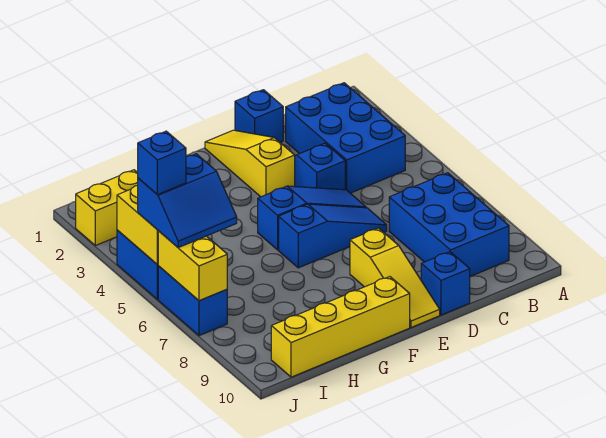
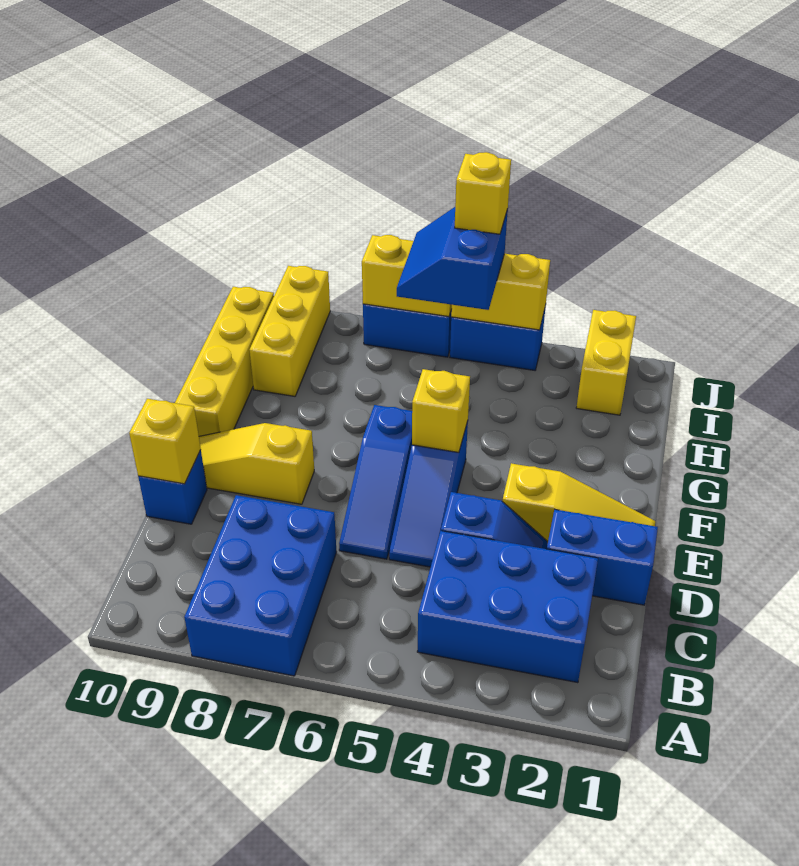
blue 2x3 brick [389,173,509,277] -> blue 2x3 brick turned to [184,495,336,676]
blue 1x1 brick [235,90,283,143] -> blue 1x2 brick [547,510,658,605]
none -> yellow 1x1 brick [129,399,201,484]
none -> yellow 1x1 brick [412,369,470,452]
none -> yellow 1x3 brick [249,266,330,396]
blue 1x1 brick [138,131,186,195] -> yellow 1x1 brick [455,152,511,234]

